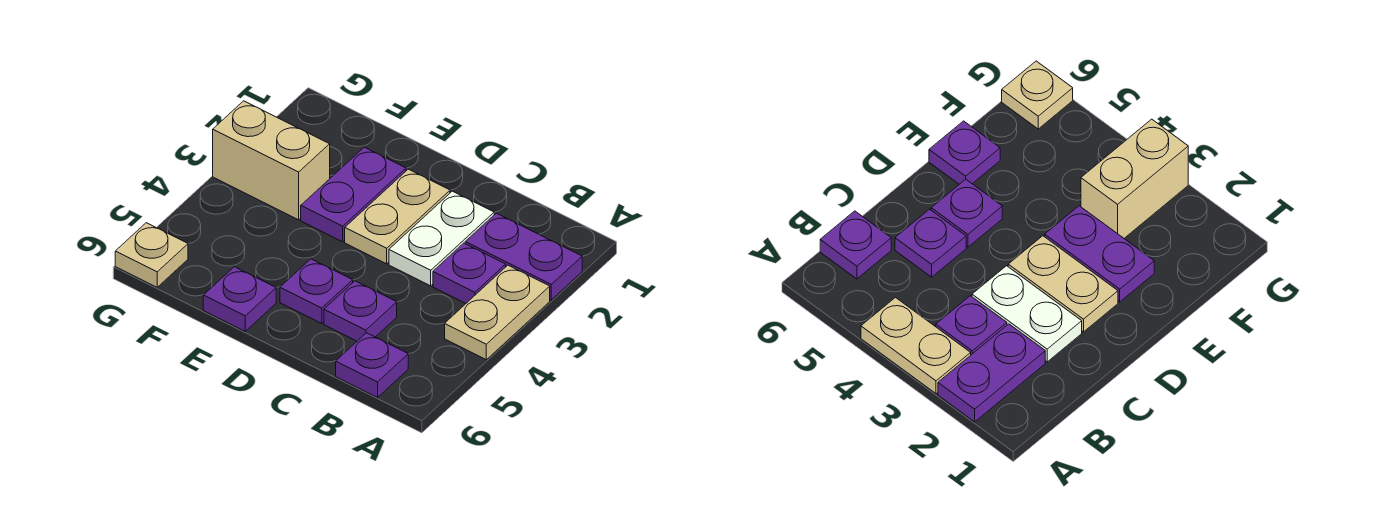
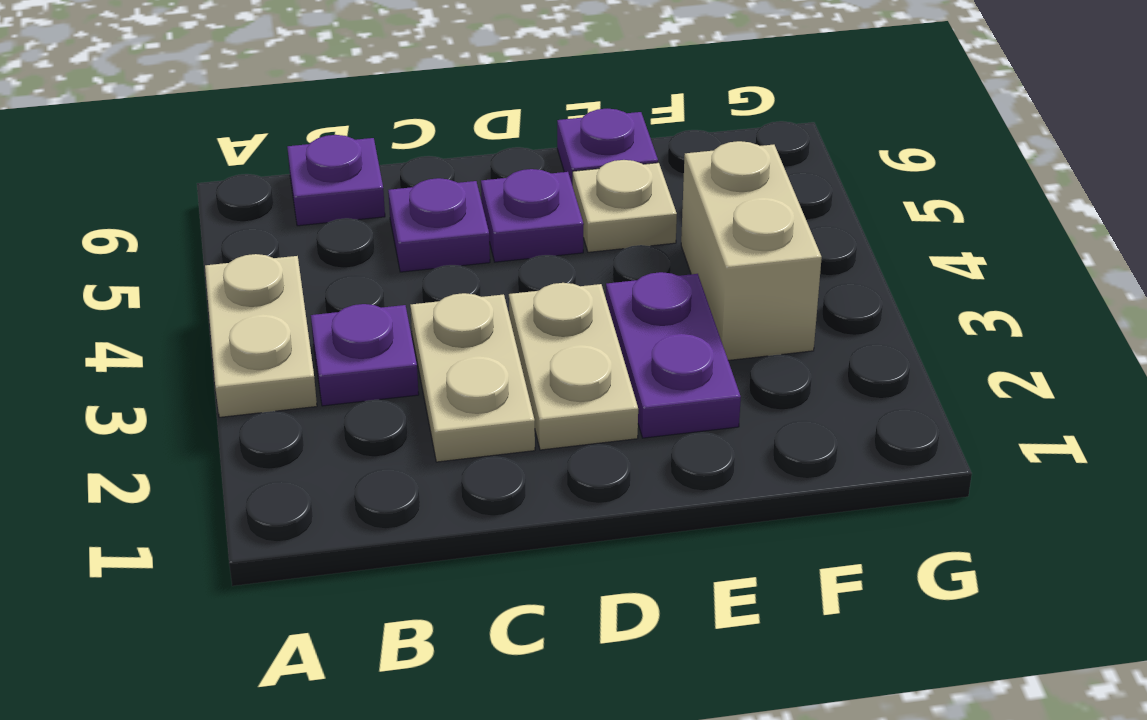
purple 1x2 plate [465,213,582,300] -> none
white 1x2 plate [389,191,494,286] -> tan 1x2 plate [410,293,535,462]
tan 1x2 brick [213,101,330,220] -> tan 1x2 brick turned to [681,141,822,360]
tan 1x1 plate [115,223,188,287] -> tan 1x1 plate moved to [573,160,677,252]

